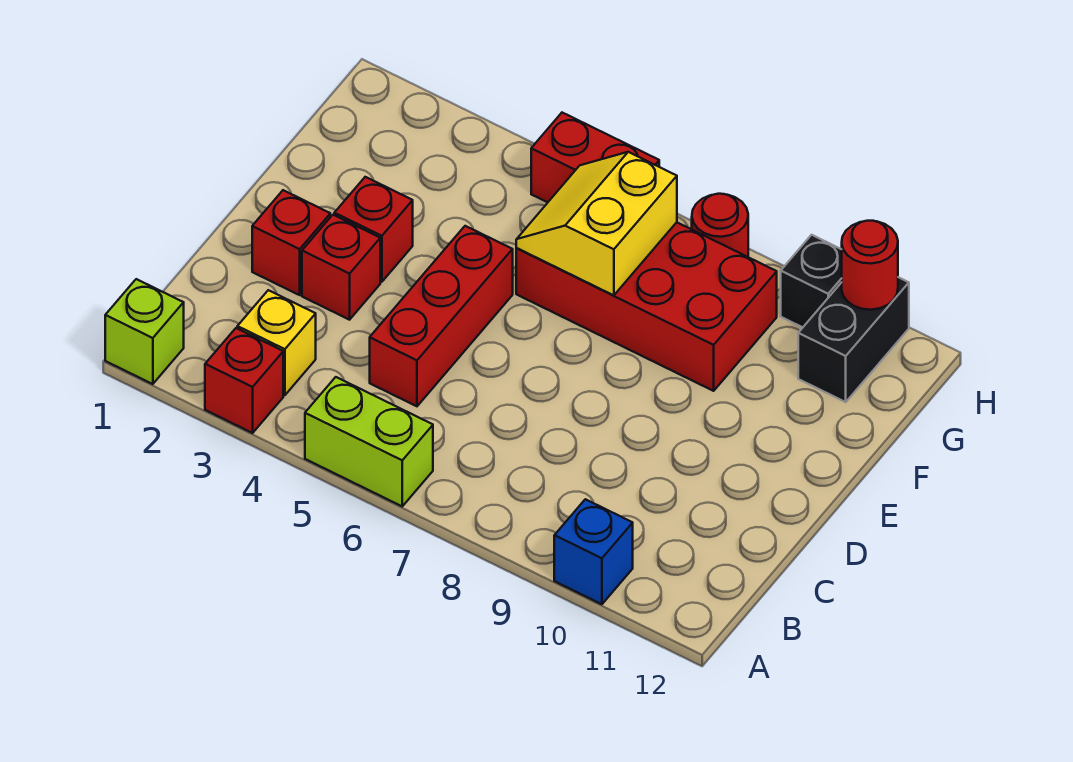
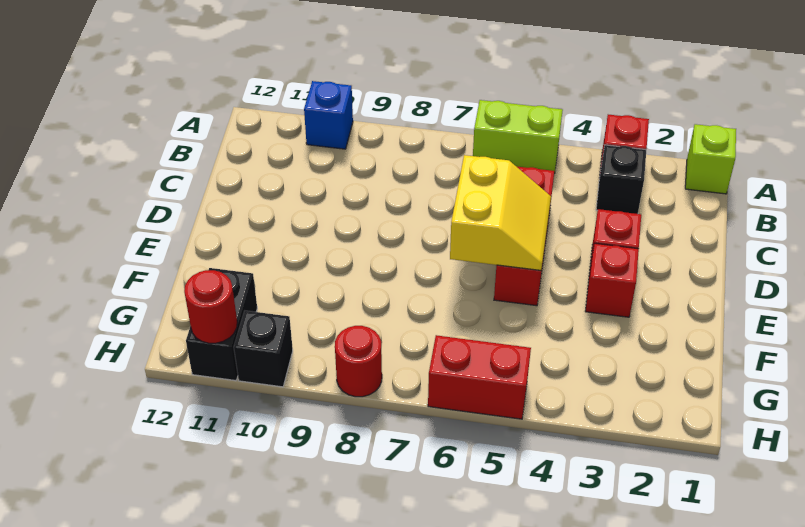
yellow 1x1 brick [237,290,316,395] -> black 1x1 brick [596,145,646,214]
red 1x1 brick [252,190,330,295] -> none
red 2x4 brick [516,222,777,391] -> none
yellow 2x2 slope [516,152,677,295] -> yellow 2x2 slope moved to [450,155,551,270]

